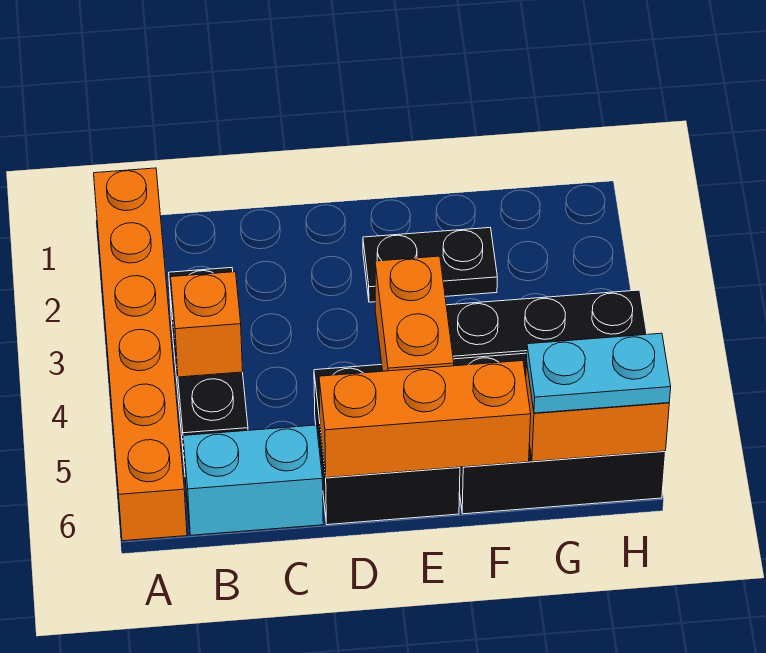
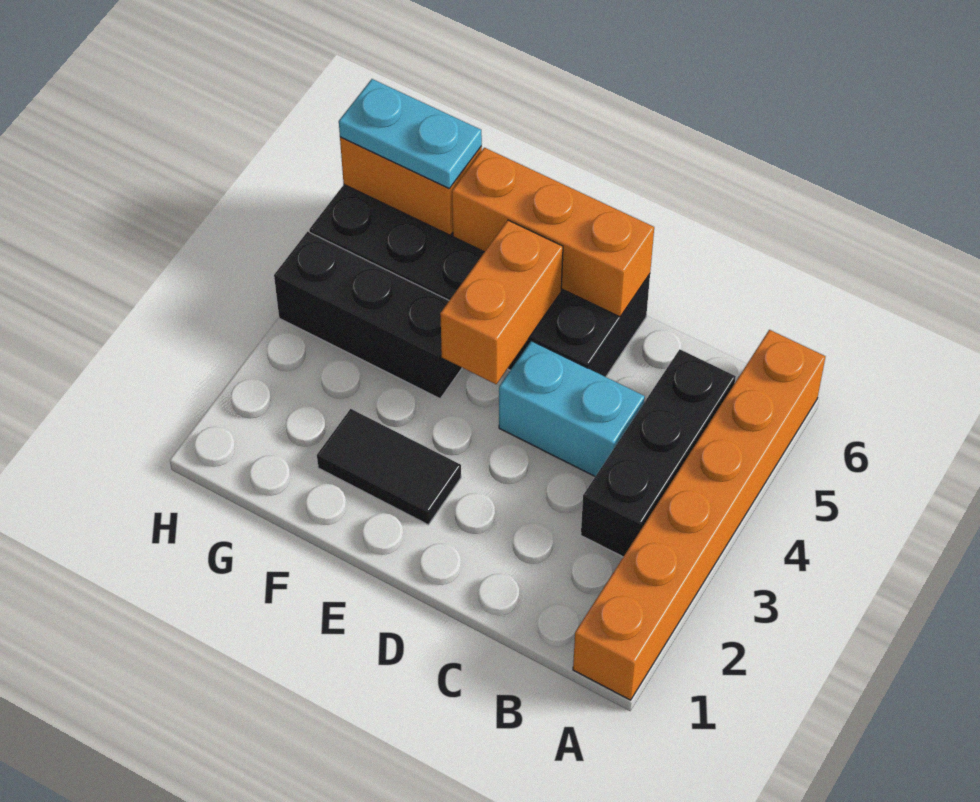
orange 1x1 brick [171,272,243,377] -> none
cyan 1x2 brick [183,425,323,535] -> cyan 1x2 brick moved to [499,341,645,476]
black 1x2 plate [363,228,497,302] -> black 1x2 tile [317,409,461,525]

